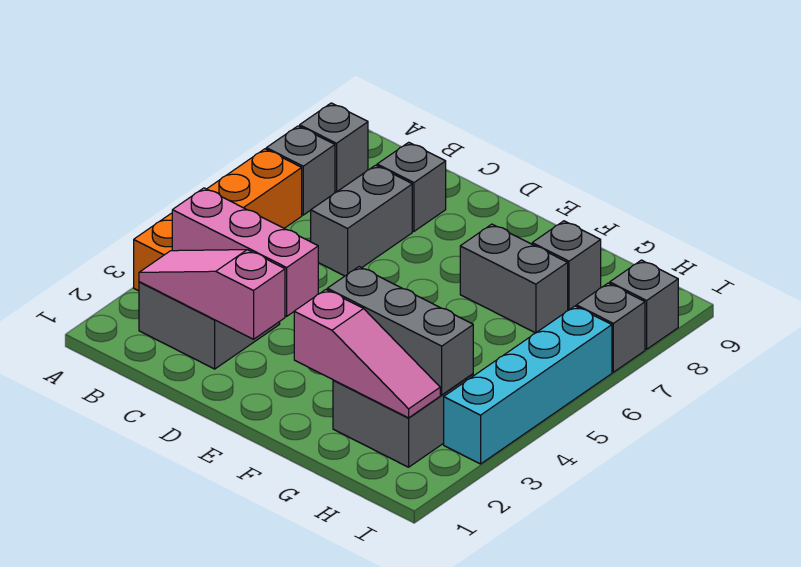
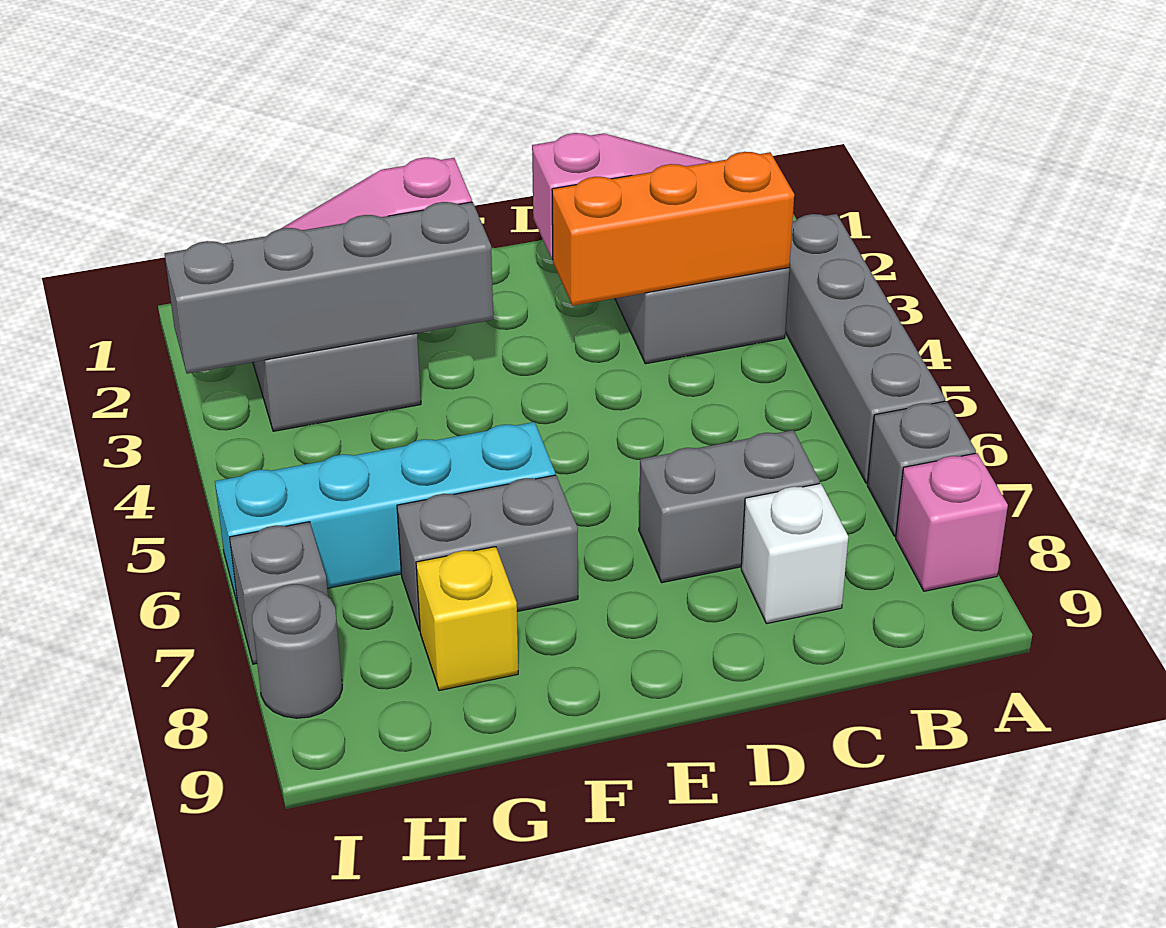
orange 1x4 brick [134,149,302,291] -> grey 1x4 brick [785,214,945,483]
grey 1x1 brick [300,103,368,192] -> pink 1x1 brick [896,453,1008,591]
pink 1x3 brick [172,188,318,316] -> orange 1x3 brick [552,152,794,306]
grey 1x2 brick [311,165,412,276] -> grey 1x2 brick turned to [639,430,820,583]
grey 1x1 brick [377,142,446,231] -> white 1x1 brick [741,483,848,624]
grey 1x3 brick [327,267,473,395] -> grey 1x4 brick [165,202,493,374]
grey 1x1 brick [532,221,601,310] -> yellow 1x1 brick [416,547,518,691]
cyan 1x4 brick [444,306,612,464] -> cyan 1x4 brick turned to [215,422,555,605]
grey 1x1 brick [610,260,678,349] -> grey 1x1 round brick [252,584,342,718]

